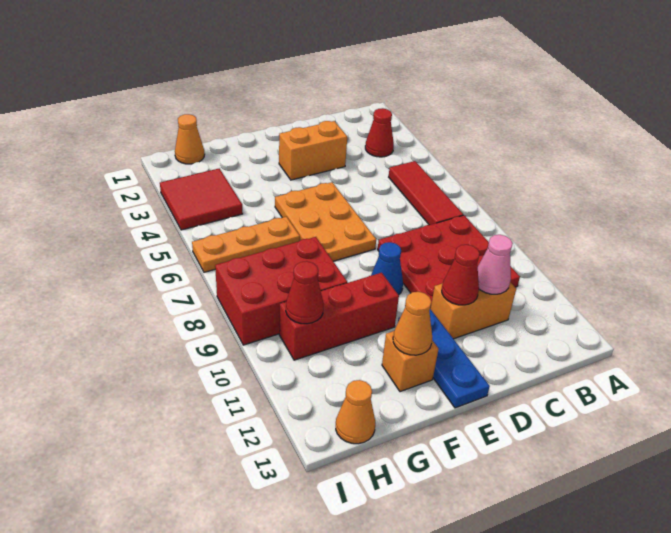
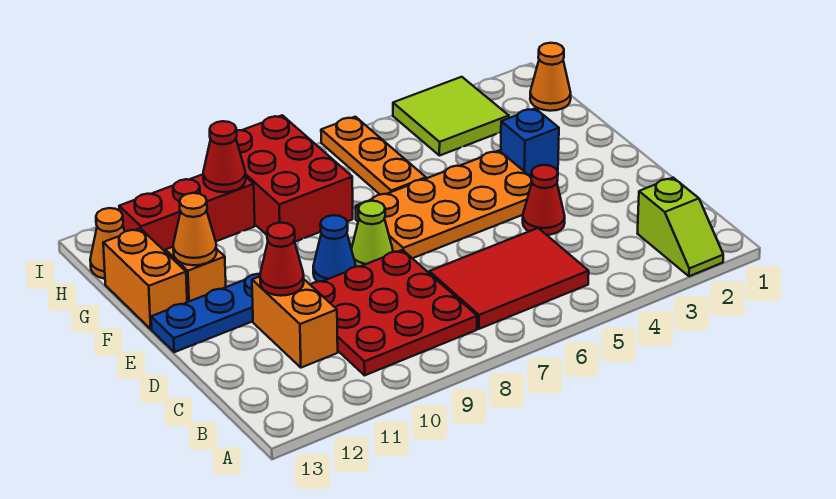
none -> lime 1x2 slope [637,178,723,276]
red 1x1 cone [365,108,394,157] -> red 1x1 cone moved to [523,165,565,235]
red 1x3 tile [389,161,463,225] -> red 2x3 tile [429,228,589,329]
pink 1x1 cone [478,235,513,294] -> none
orange 1x2 brick [279,121,347,180] -> orange 1x2 brick moved to [103,228,187,329]
orange 2x3 plate [275,182,376,261] -> orange 2x4 plate [356,151,532,258]
none -> lime 1x1 cone [351,201,393,267]
none -> blue 1x1 brick [501,108,559,177]
red 1x3 brick [279,273,399,360] -> red 1x3 brick turned to [119,174,255,252]
red 2x2 tile [160,169,243,230] -> lime 2x2 tile [393,77,509,156]

